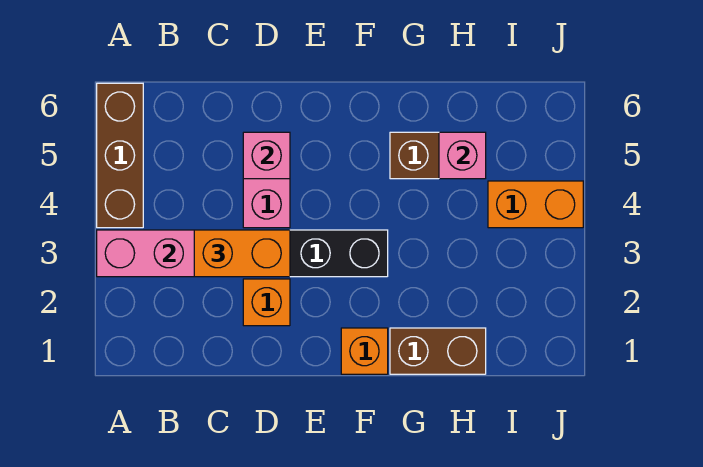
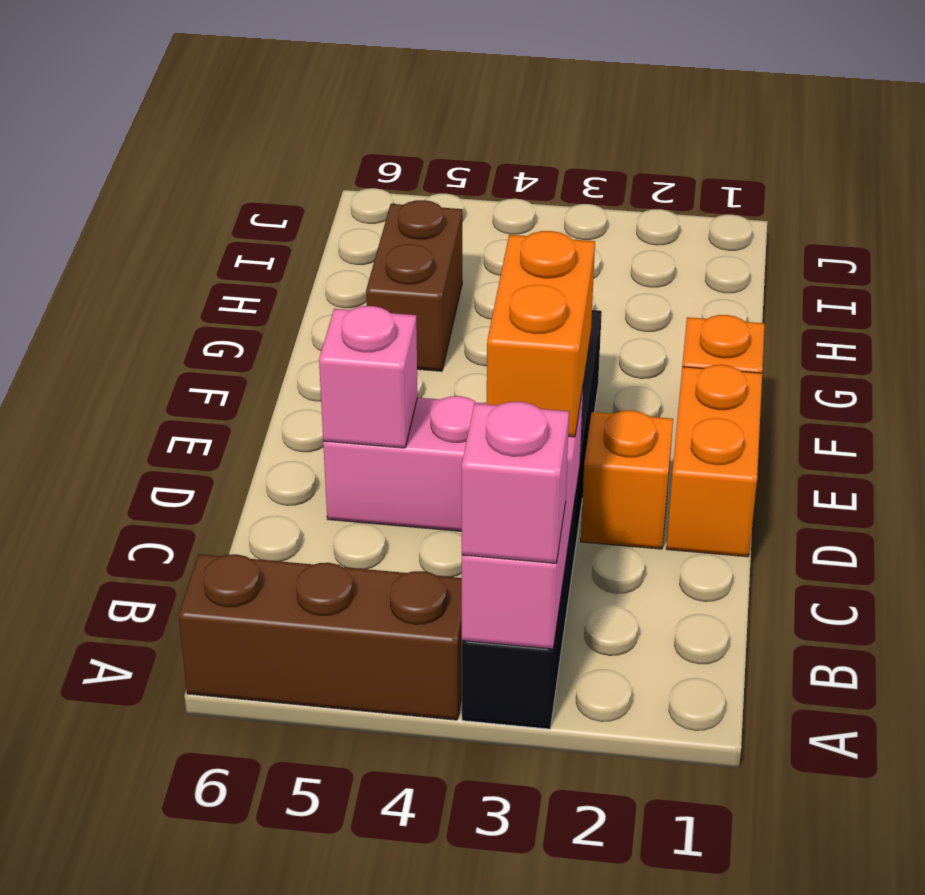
brown 1x2 brick [390,328,486,374] -> none
pink 1x1 brick [439,132,486,179] -> pink 1x1 brick moved to [462,402,569,563]
orange 1x2 brick [488,181,583,228] -> orange 1x2 brick moved to [666,365,762,557]

